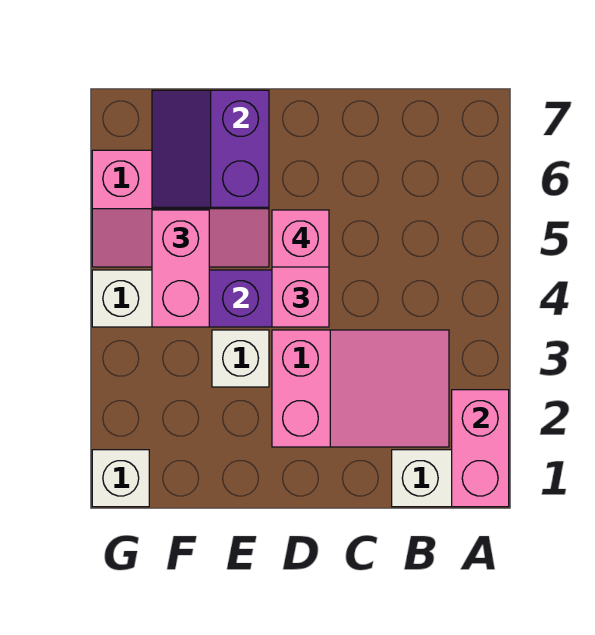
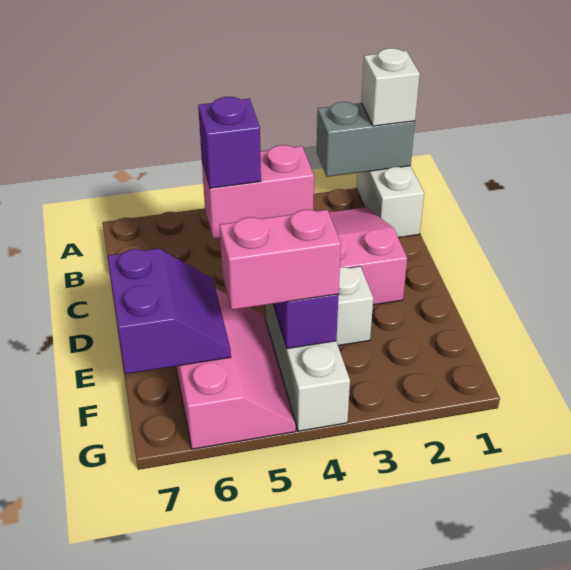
pink 1x2 brick [452,390,509,507] -> grey 1x2 brick [317,102,415,177]
pink 1x1 brick [272,210,329,267] -> purple 1x1 brick [198,97,261,188]
purple 2x2 slope [152,90,269,207] -> purple 2x2 slope turned to [108,248,231,374]
white 1x1 brick [92,450,149,507] -> white 1x1 brick moved to [361,48,420,126]

